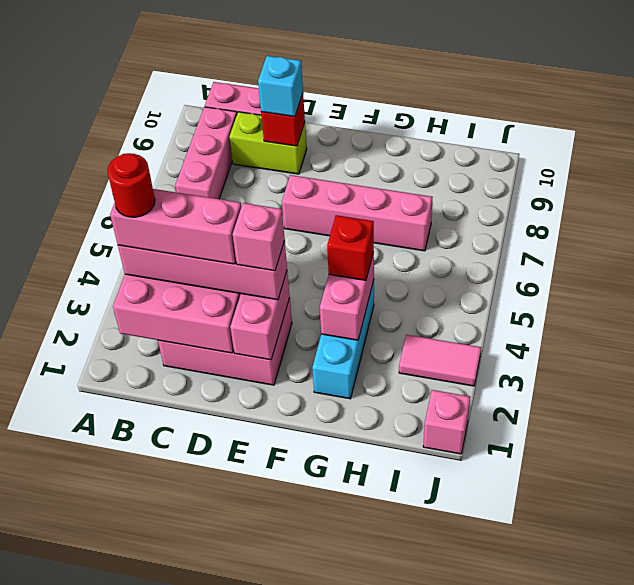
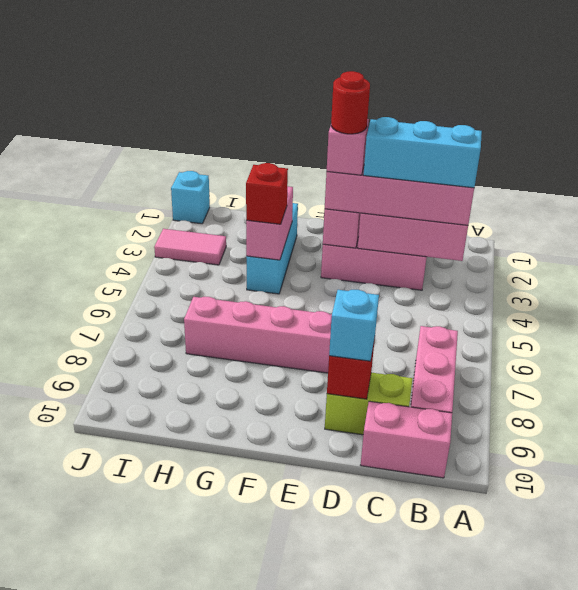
pink 1x3 brick [110,189,241,264] -> cyan 1x3 brick [363,117,482,188]
red 1x1 round brick [107,153,155,217] -> red 1x1 round brick moved to [331,71,370,134]
pink 1x1 brick [423,390,470,454] -> cyan 1x1 brick [171,171,210,224]

